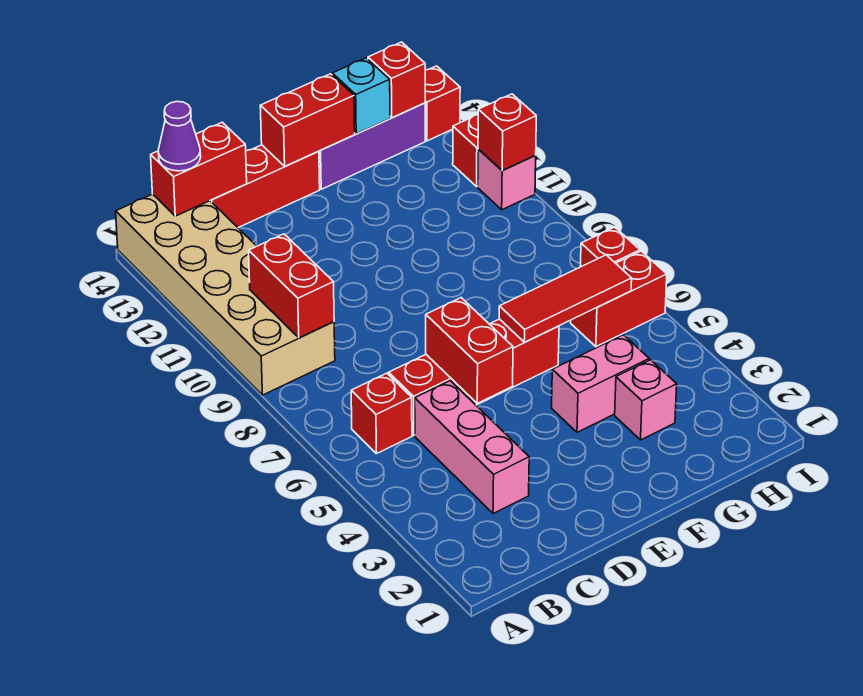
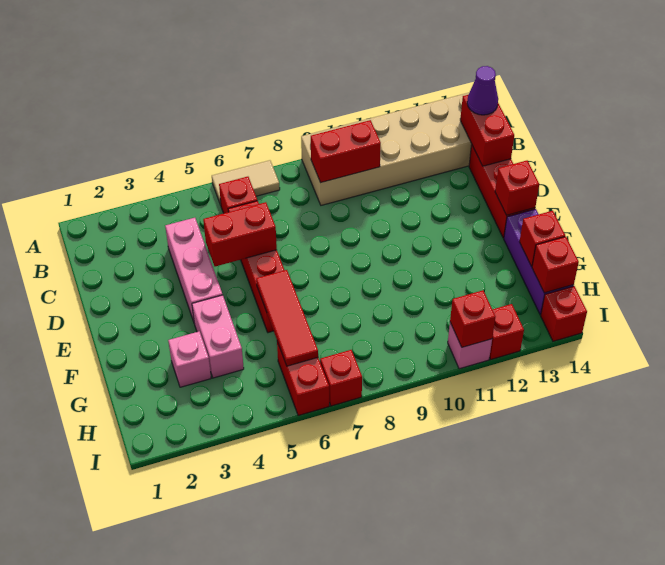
none -> tan 1x2 tile [212,160,280,205]
pink 1x3 brick [415,381,529,514] -> pink 1x3 brick turned to [165,218,223,322]
red 1x2 brick [260,74,355,166] -> red 1x1 brick [495,161,539,215]
cyan 1x1 brick [332,58,390,134] -> red 1x1 brick [520,211,565,266]

